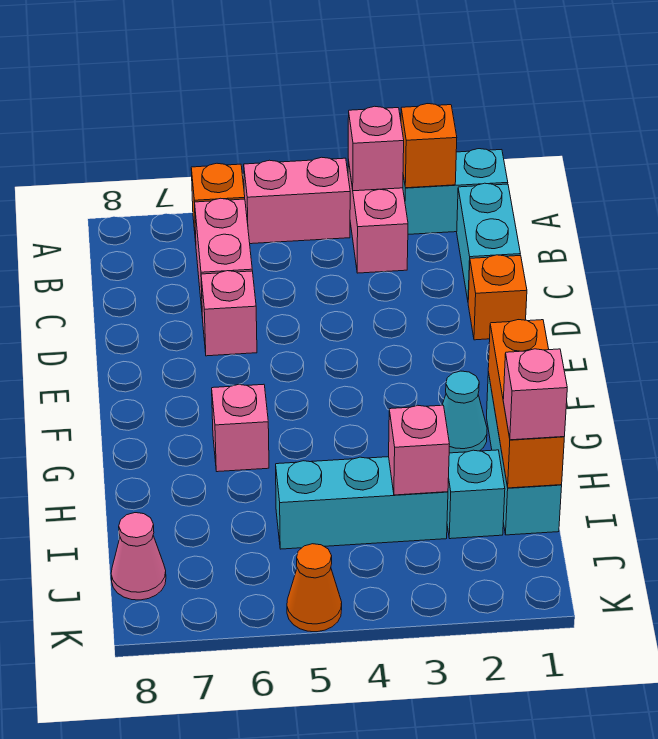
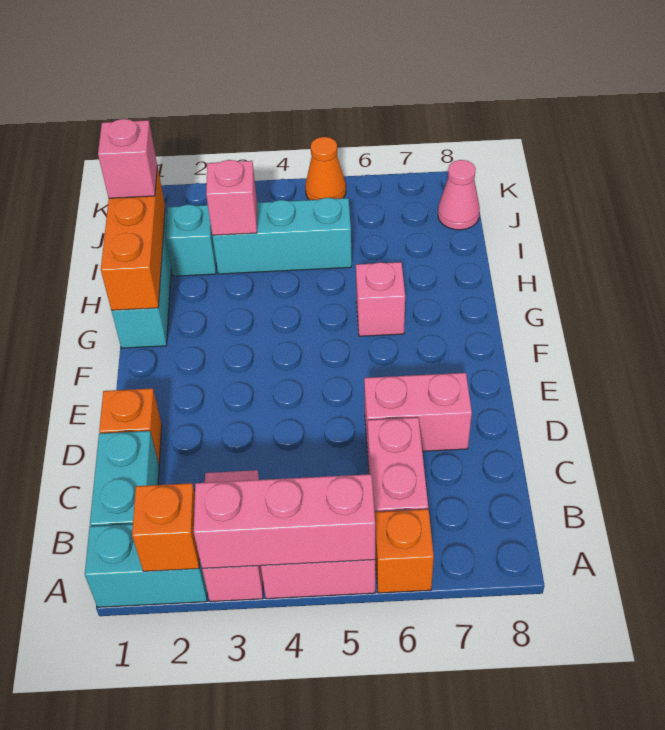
pink 1x1 brick [348,106,404,191] -> pink 1x3 brick [194,474,375,568]
pink 1x1 brick [201,271,257,356] -> pink 1x2 brick [364,373,472,452]
cyan 1x1 cone [442,371,487,453] -> none

